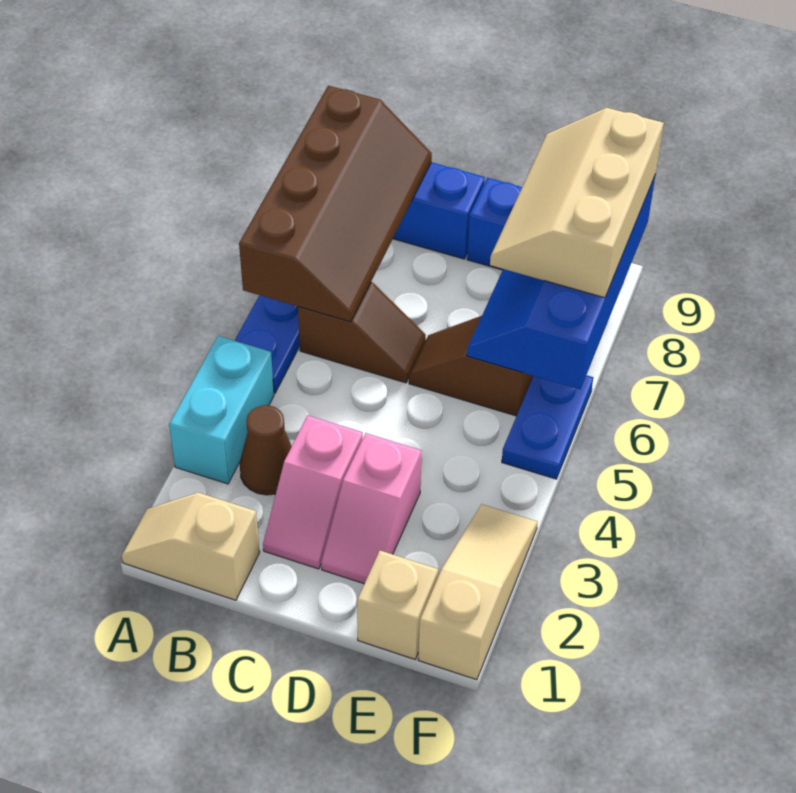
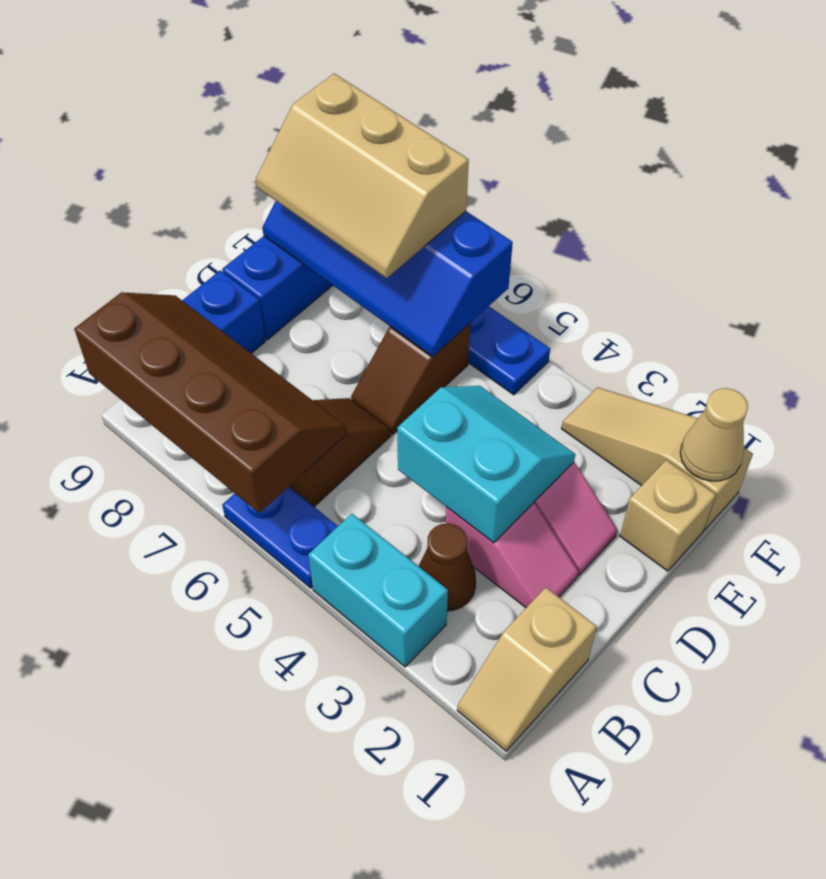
none -> cyan 2x2 slope [397,386,575,543]
none -> tan 1x1 cone [680,388,748,481]

